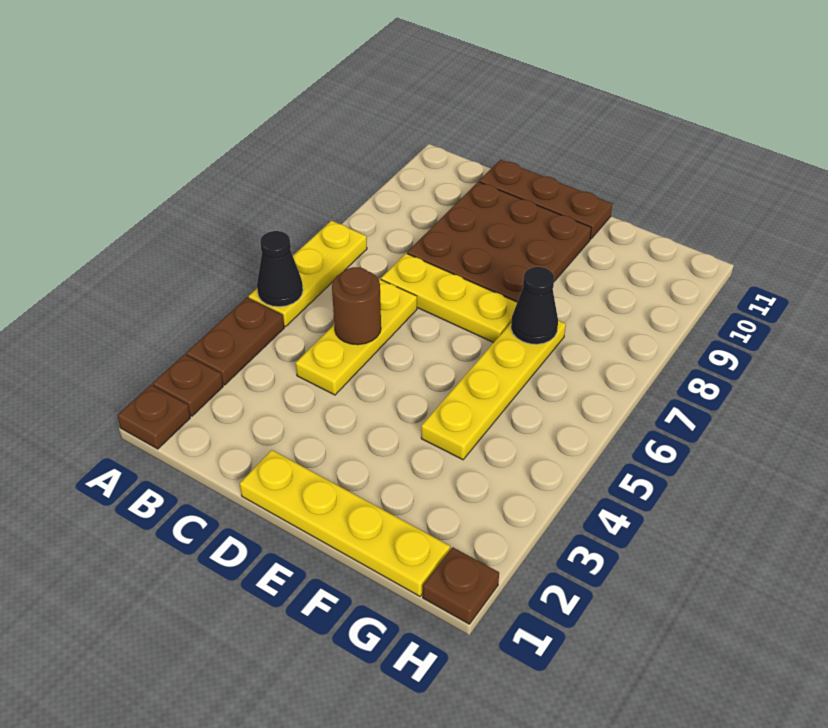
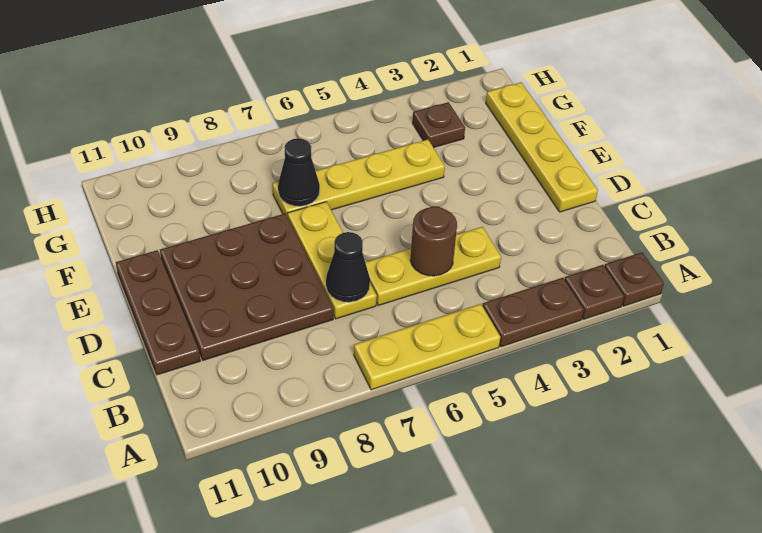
black 1x1 cone [257,231,303,307] -> black 1x1 cone moved to [326,232,370,302]
brown 1x1 plate [423,547,499,624] -> brown 1x1 plate moved to [413,102,465,148]

